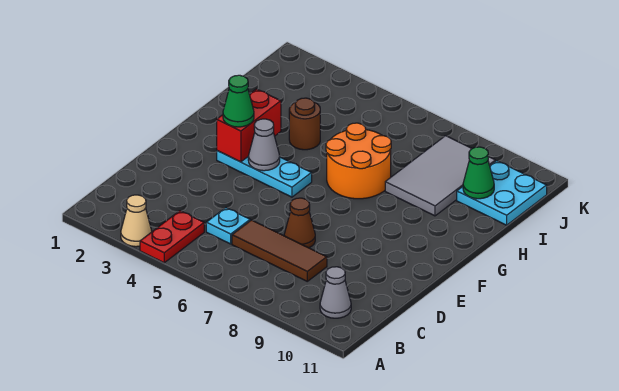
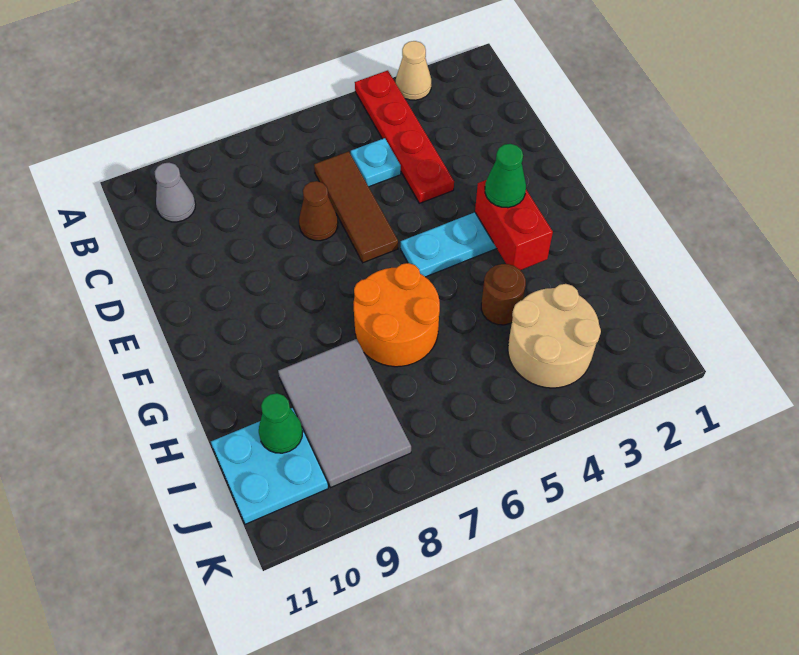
red 1x2 plate [140,211,204,263] -> red 1x4 plate [355,70,454,203]
brown 1x3 tile [232,220,327,281] -> brown 1x3 tile turned to [314,151,398,263]
grey 1x1 cone [248,119,280,171] -> none
none -> tan 2x2 round brick [508,284,601,388]

